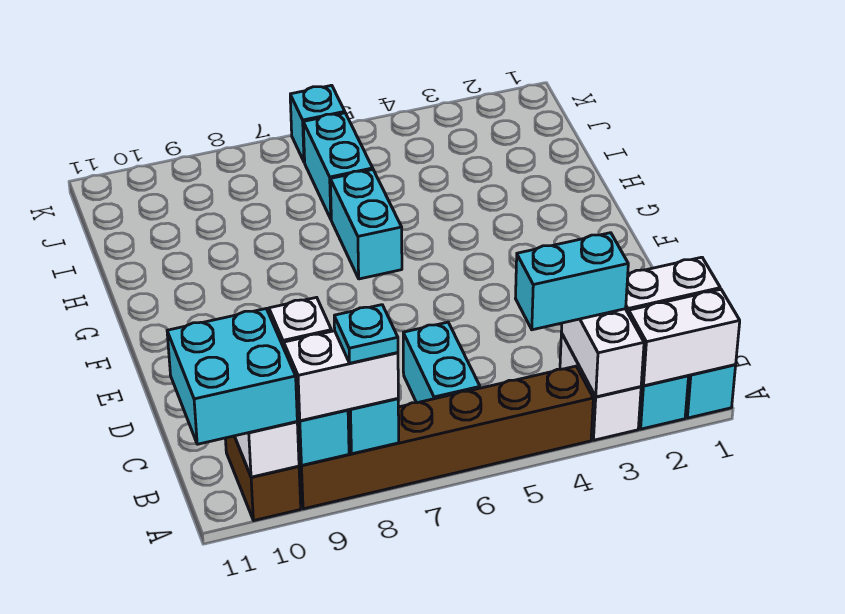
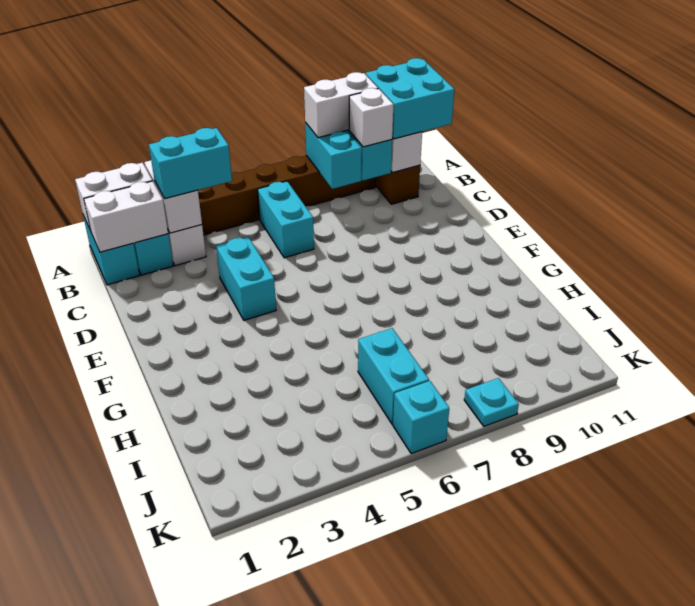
cyan 1x1 plate [334,305,398,363] -> cyan 1x1 plate moved to [464,378,519,426]
cyan 1x2 brick [330,170,402,279] -> cyan 1x2 brick moved to [216,237,276,320]

